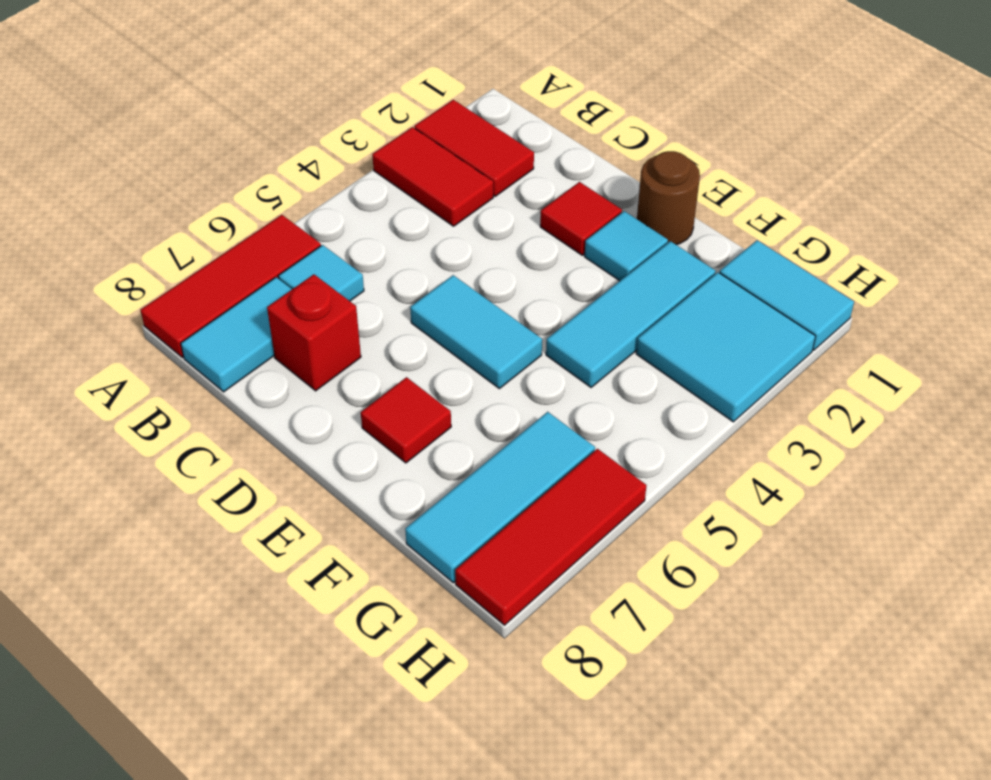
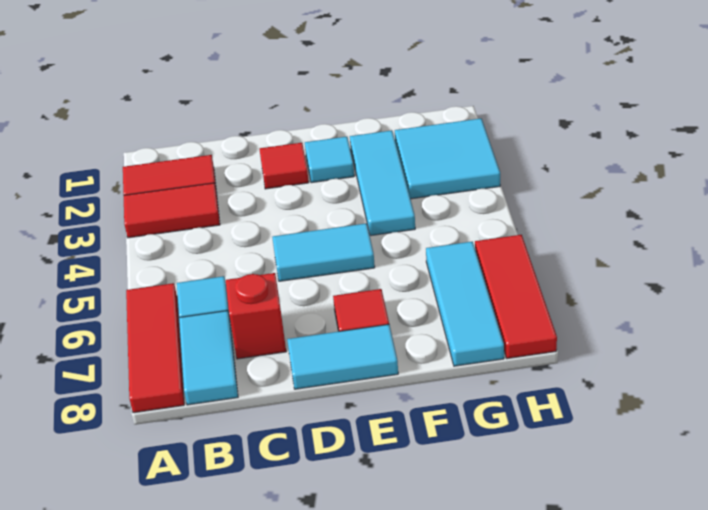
brown 1x1 round brick [637,151,700,245] -> none
cyan 1x2 tile [720,240,854,350] -> cyan 1x2 tile moved to [287,324,398,389]

